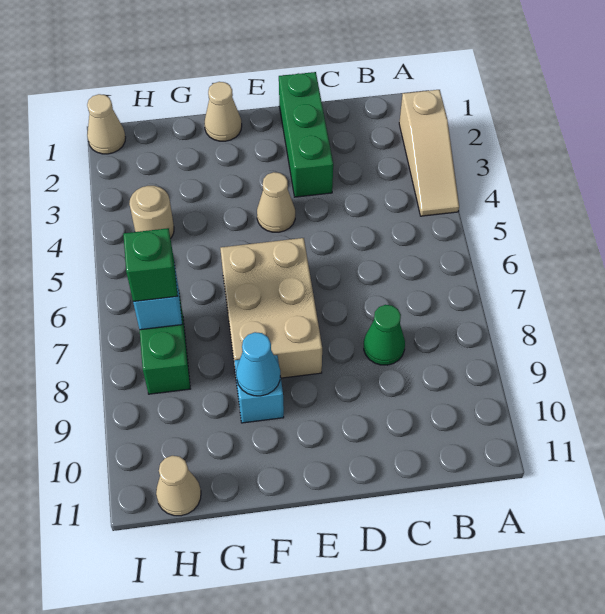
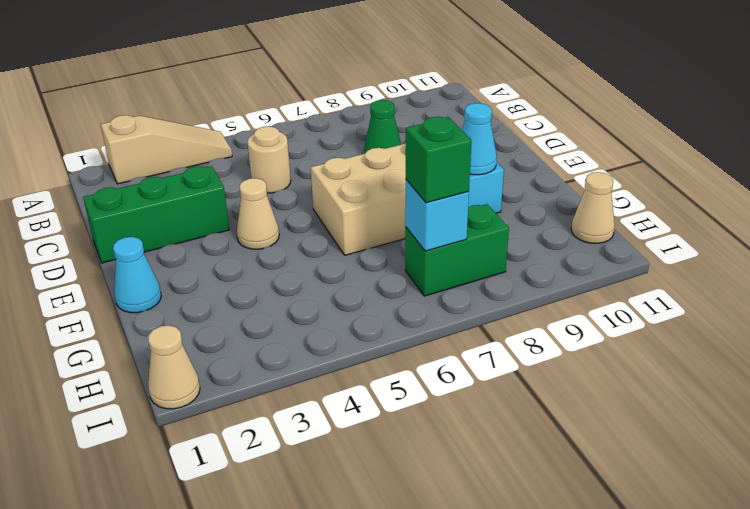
tan 1x1 cone [204,82,242,141] -> cyan 1x1 cone [113,237,161,313]
tan 1x1 round brick [129,186,174,238] -> tan 1x1 round brick moved to [247,126,291,193]

